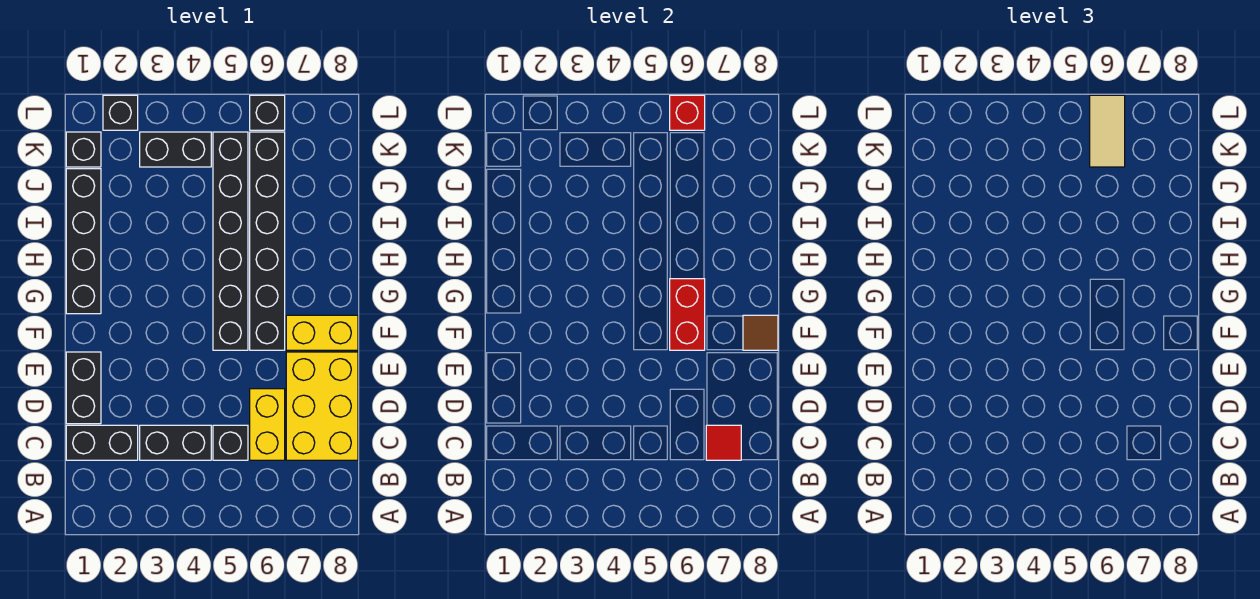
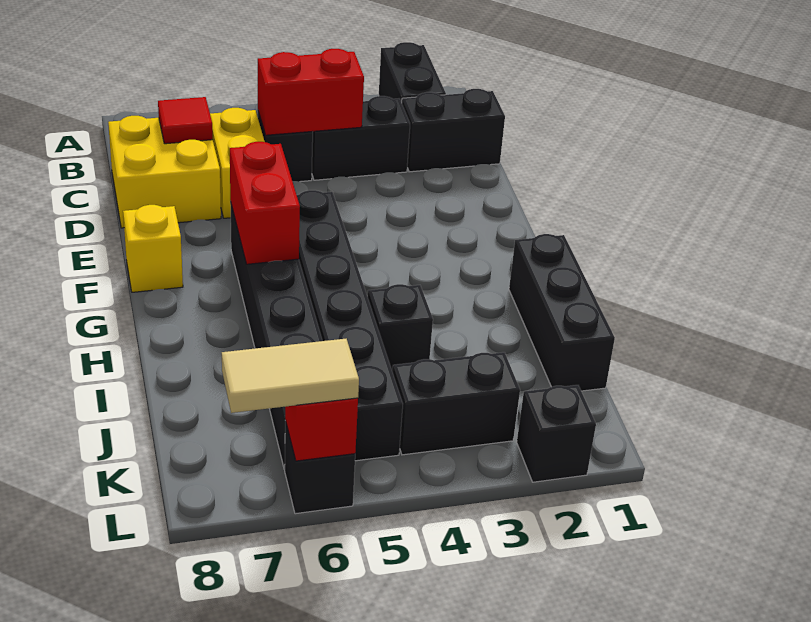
none -> red 1x2 brick [258,49,364,135]
yellow 2x3 brick [286,352,358,460] -> yellow 2x2 brick [108,116,221,228]
black 1x2 brick [66,352,101,424] -> black 1x2 brick moved to [379,42,446,103]
yellow 1x2 brick [286,315,358,350] -> yellow 1x1 brick [123,205,183,292]
brown 1x1 tile [743,315,778,350] -> none
black 1x4 brick [66,169,101,314] -> black 1x3 brick [509,234,615,391]
black 1x1 brick [66,132,101,167] -> black 1x1 brick moved to [368,284,433,371]
tan 1x2 tile [1090,95,1125,167] -> tan 1x2 tile turned to [222,339,359,413]

